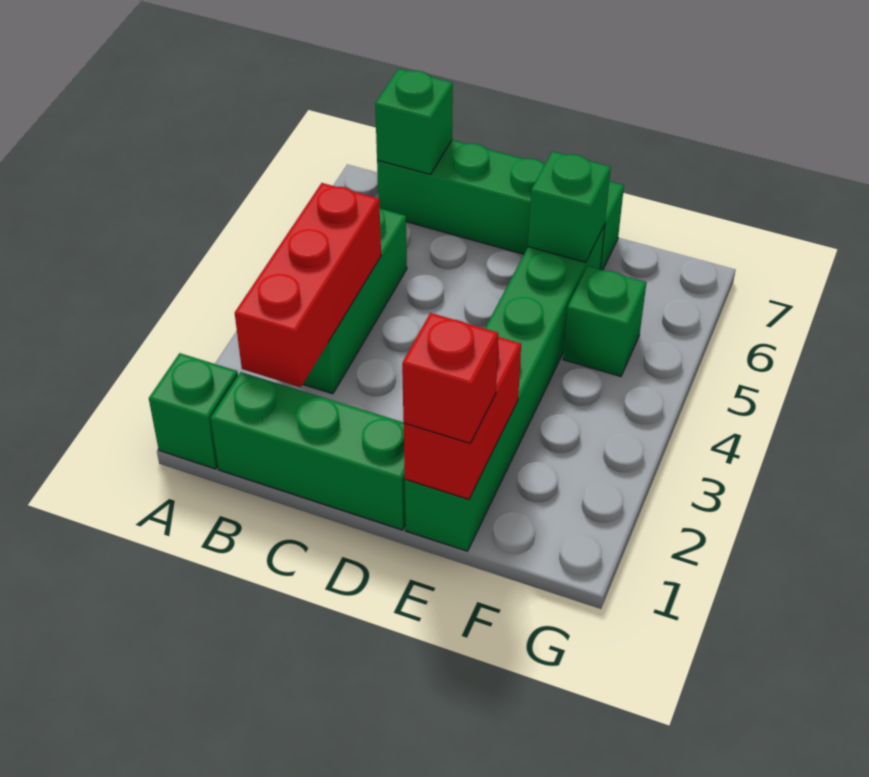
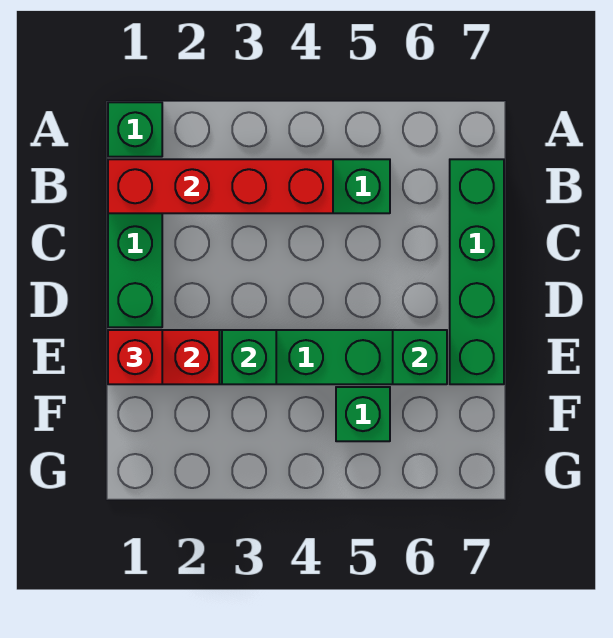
red 1x3 brick [235,183,381,387] -> red 1x4 brick [108,159,333,213]
green 1x1 brick [375,69,453,174] -> green 1x1 brick moved to [222,330,276,384]

